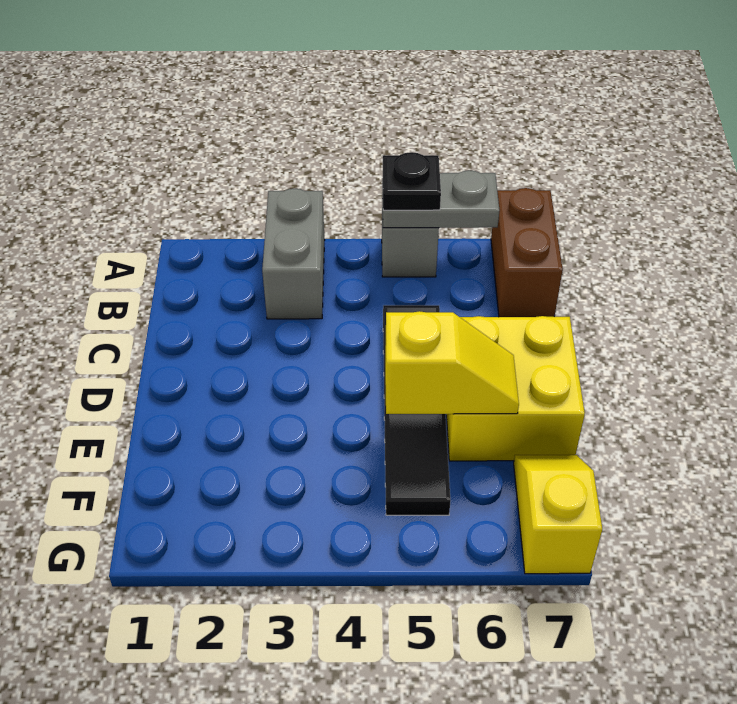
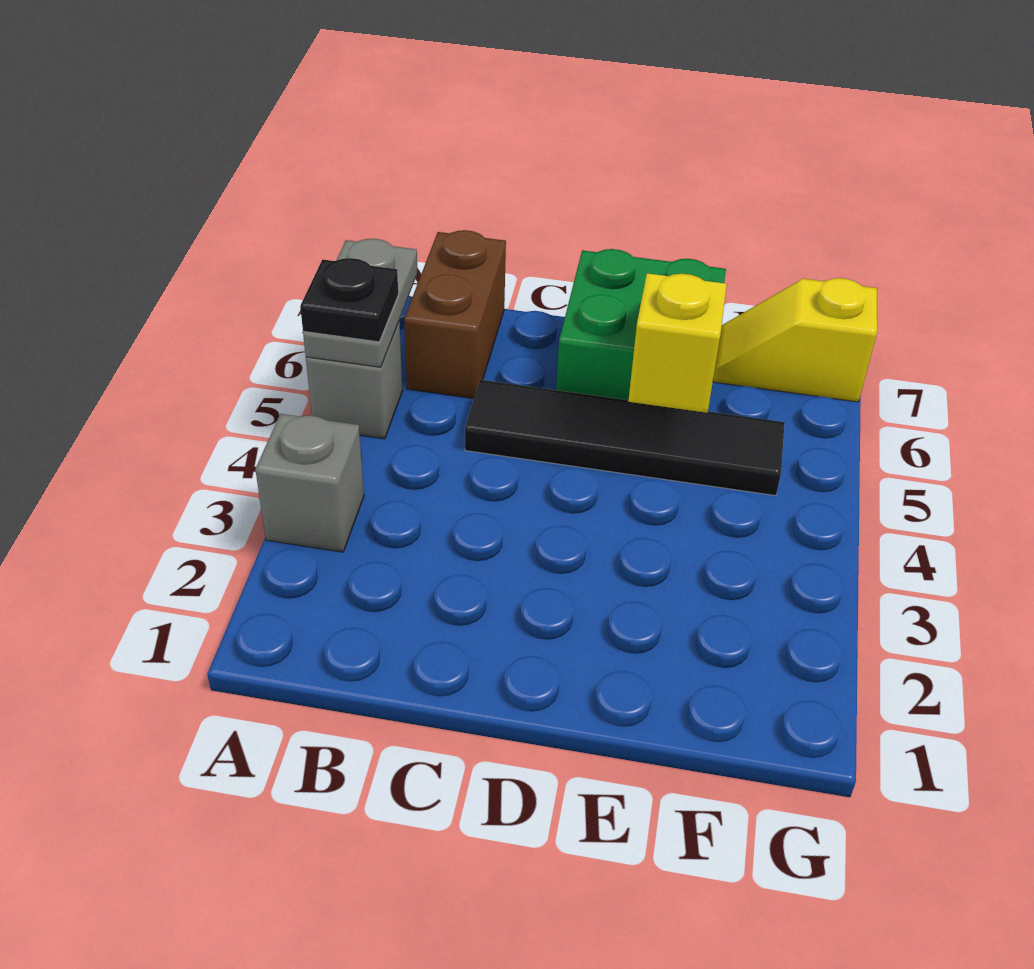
grey 1x2 brick [262,189,325,319] -> grey 1x1 brick [255,414,364,552]
brown 1x2 brick [491,188,563,317] -> brown 1x2 brick turned to [404,230,506,399]
yellow 2x2 brick [447,316,585,461] -> green 2x2 brick [556,249,726,400]

